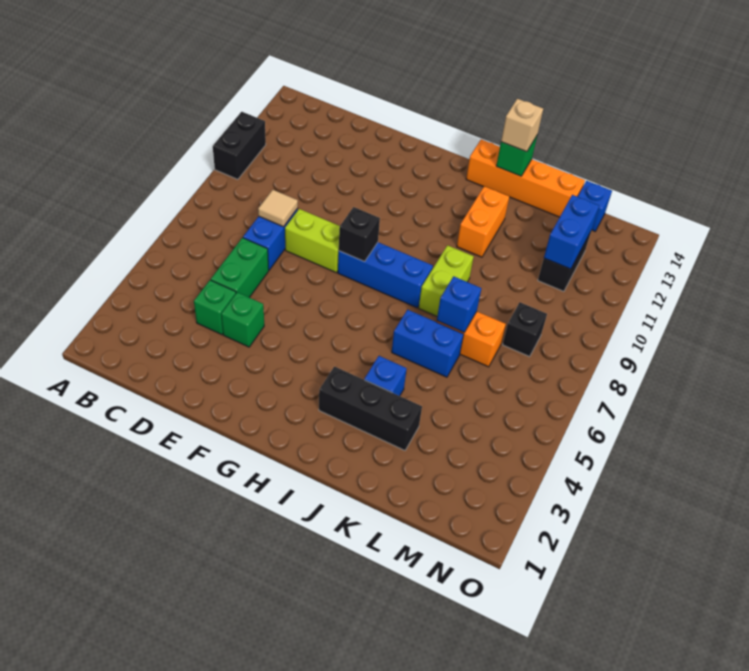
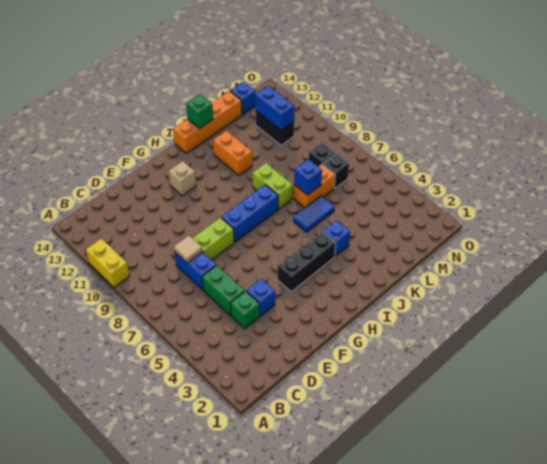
black 1x2 brick [213,112,266,179] -> yellow 1x2 brick [86,238,130,288]
green 1x1 brick [221,292,264,347] -> blue 1x1 brick [246,279,275,316]
black 1x1 brick [339,207,380,261] -> black 1x1 brick moved to [323,154,349,188]
black 1x3 brick [319,367,422,450] -> black 1x3 brick moved to [277,232,336,292]
blue 1x2 brick [392,310,464,377] -> blue 1x2 tile [293,196,335,232]
tan 1x1 brick [501,99,543,152] -> tan 1x1 brick moved to [168,161,196,196]

